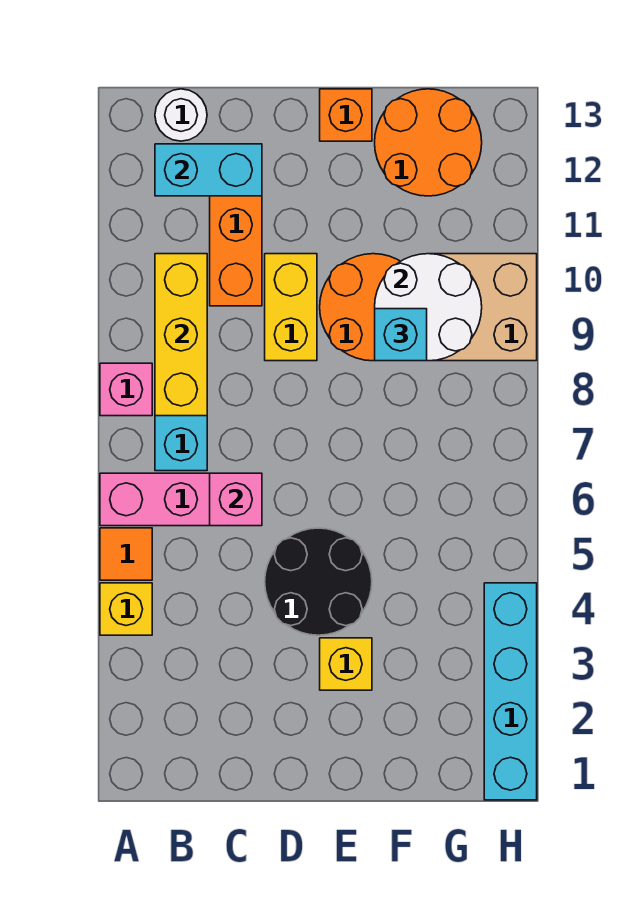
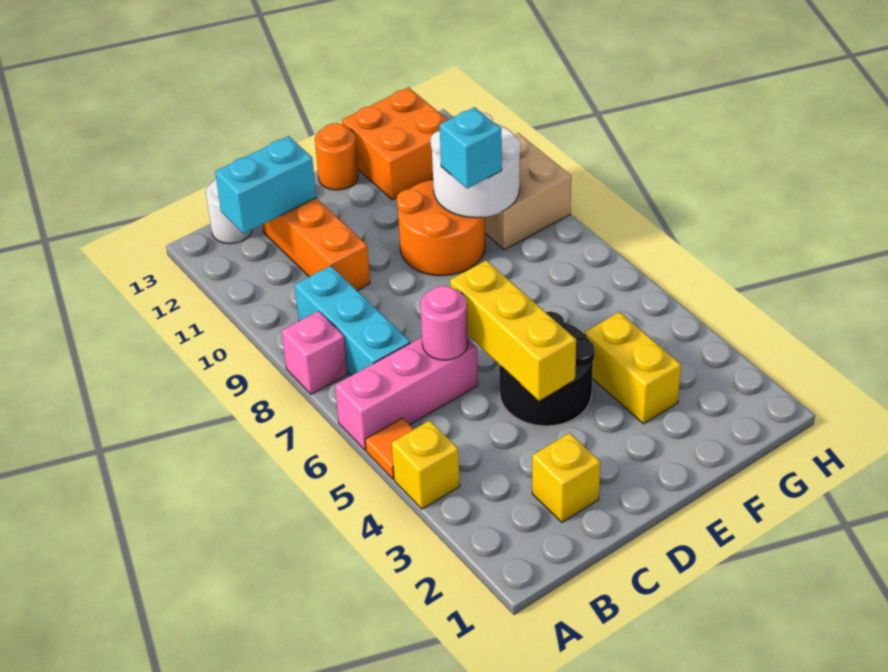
yellow 1x3 brick [155,254,207,416] -> yellow 1x3 brick moved to [450,260,576,401]
pink 1x1 brick [210,473,262,526] -> pink 1x1 round brick [420,286,468,360]
yellow 1x2 brick [265,254,317,361] -> yellow 1x2 brick moved to [585,312,681,424]
yellow 1x1 brick [320,638,372,690] -> yellow 1x1 brick moved to [532,433,600,522]
orange 1x1 brick [320,89,372,141] -> orange 1x1 round brick [315,123,358,190]
orange 2x2 round brick [375,89,482,196] -> orange 2x2 brick [342,87,448,200]
cyan 1x4 brick [484,583,537,800] -> none

